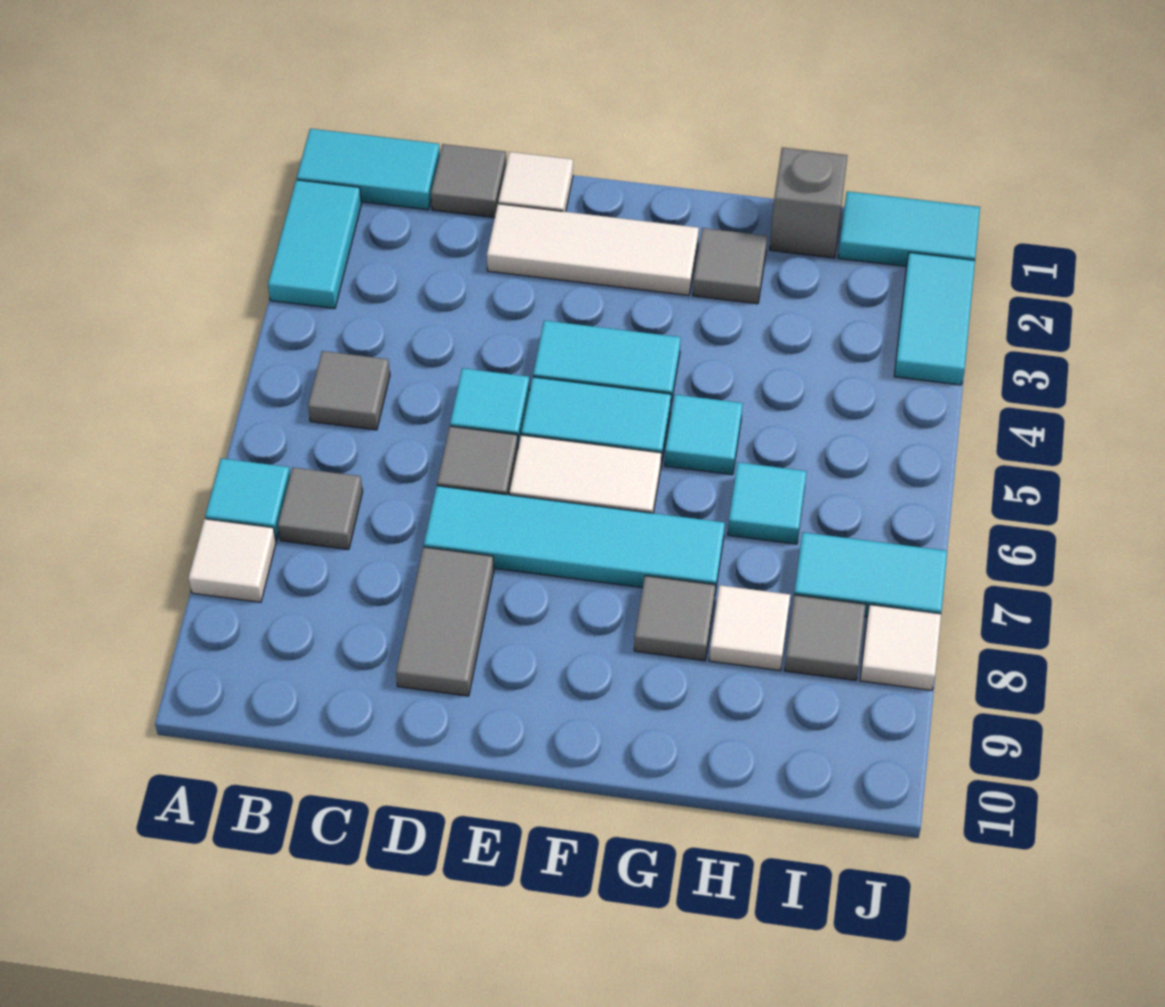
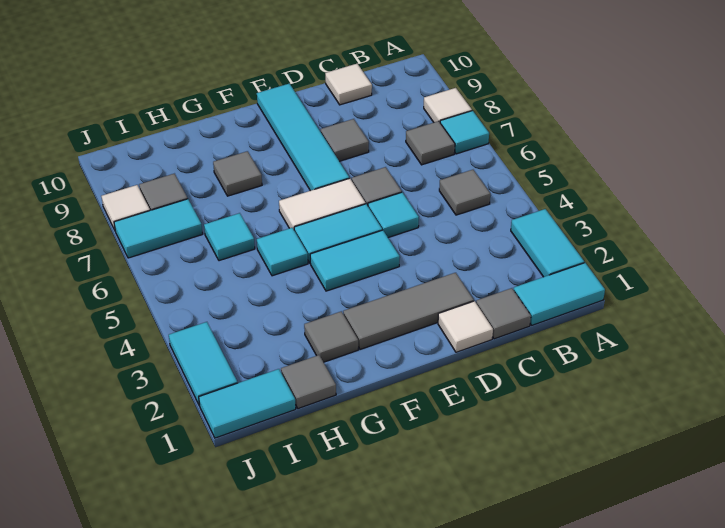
white 1x3 tile [487,204,699,295] -> grey 1x3 tile [343,273,474,349]
cyan 1x4 tile [424,486,725,593] -> cyan 1x4 tile turned to [257,84,349,191]
grey 1x2 tile [396,547,494,696] -> grey 1x1 tile [321,119,369,161]
grey 1x1 brick [770,147,848,258] -> grey 1x1 tile [281,355,336,409]
white 1x1 tile [709,585,790,670] -> white 1x1 tile moved to [325,64,372,105]

